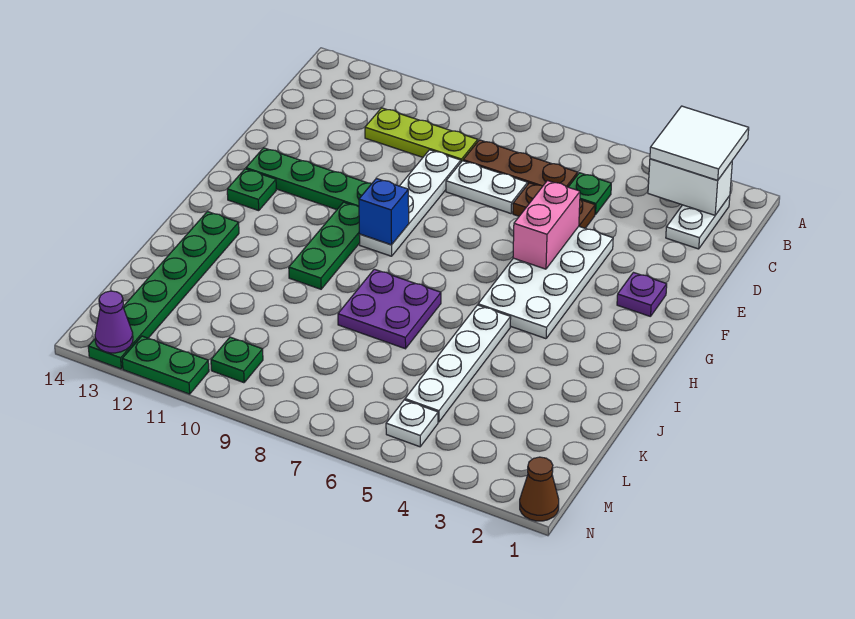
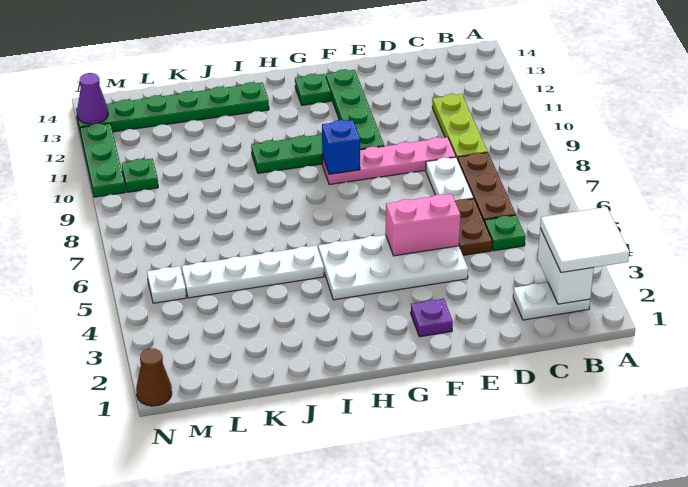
white 1x4 plate [359,150,461,256] -> pink 1x4 plate [322,137,456,185]
purple 2x2 plate [338,269,441,349] -> none
green 1x2 plate [122,336,209,394] -> green 1x3 plate [80,123,125,197]

